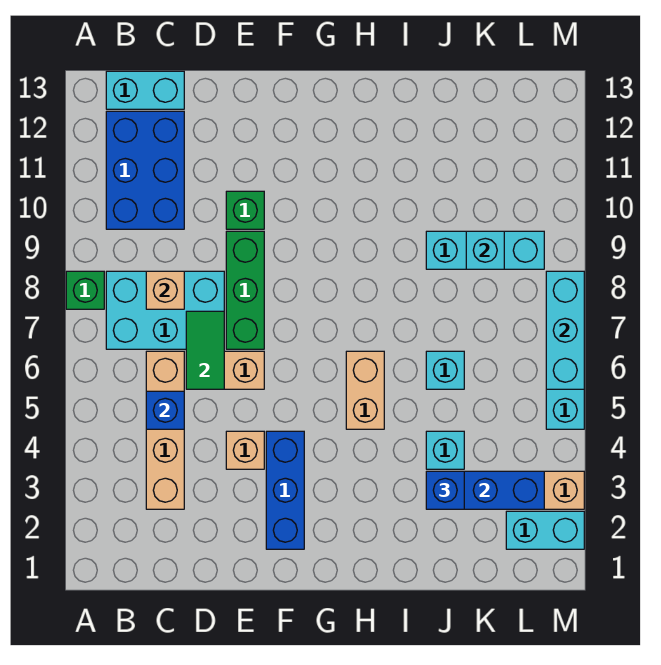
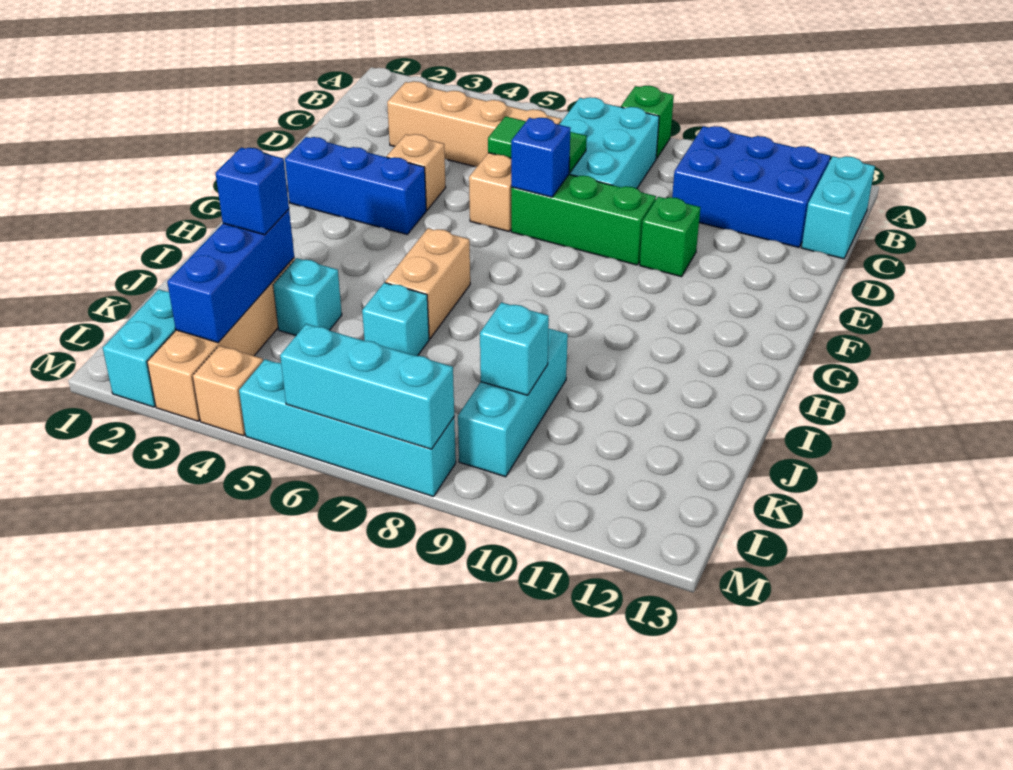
blue 1x1 brick [146,391,184,429] -> blue 1x1 brick moved to [511,118,571,197]
tan 1x1 brick [146,271,184,309] -> tan 1x1 brick moved to [193,346,263,436]
tan 1x2 brick [346,351,384,429] -> tan 1x2 brick turned to [385,228,470,339]

